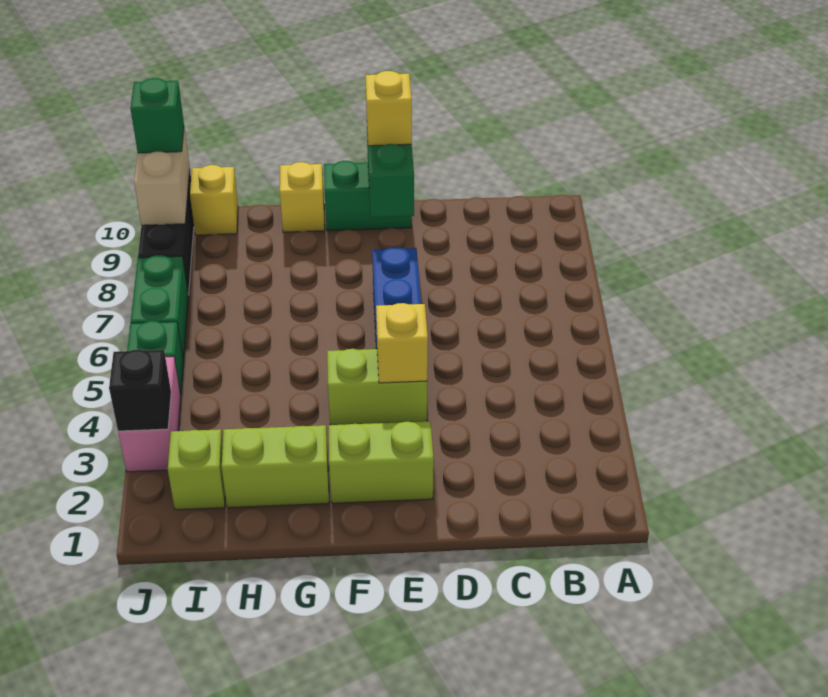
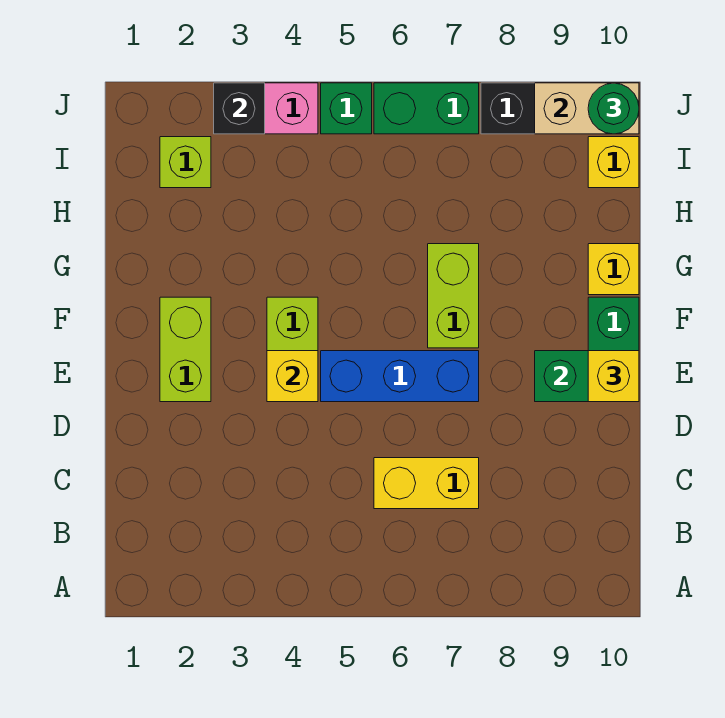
none -> yellow 1x2 brick [374,458,479,509]
lime 1x2 brick [222,425,329,508] -> lime 1x2 brick moved to [428,244,479,348]
green 1x1 brick [130,78,184,153] -> green 1x1 round brick [588,83,639,134]

